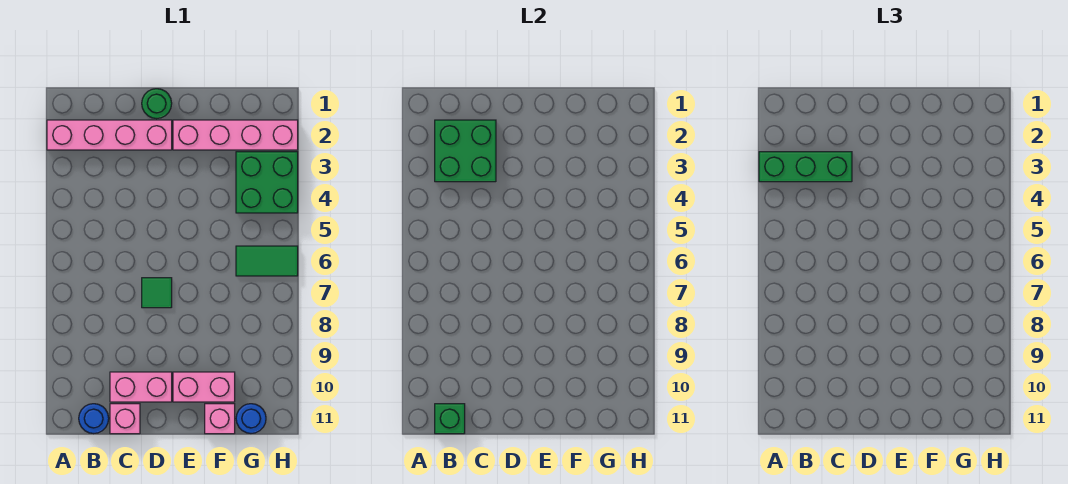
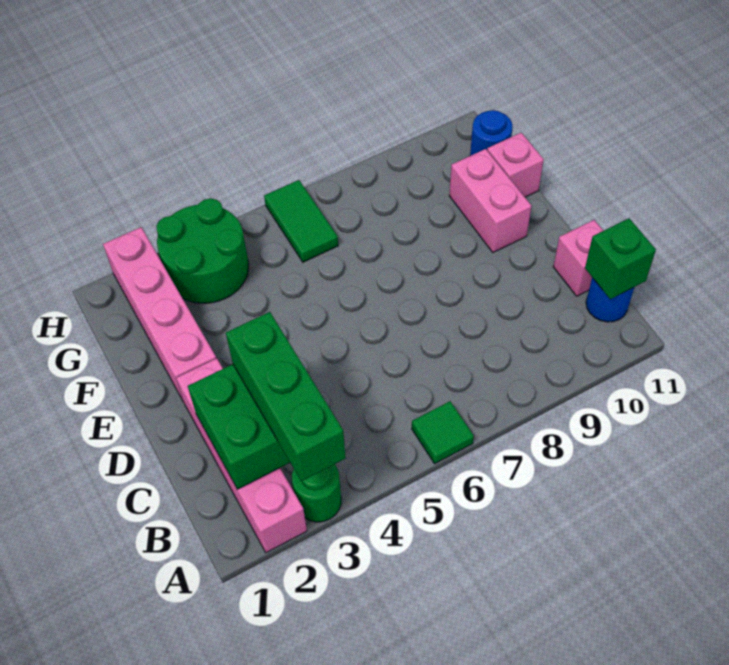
pink 1x2 brick [110,372,172,402] -> none
green 1x1 round brick [142,89,172,119] -> green 1x1 round brick moved to [292,464,341,522]
green 1x1 tile [142,278,172,308] -> green 1x1 tile moved to [412,401,474,464]
green 2x2 brick [236,152,298,213] -> green 2x2 round brick [156,198,249,303]

